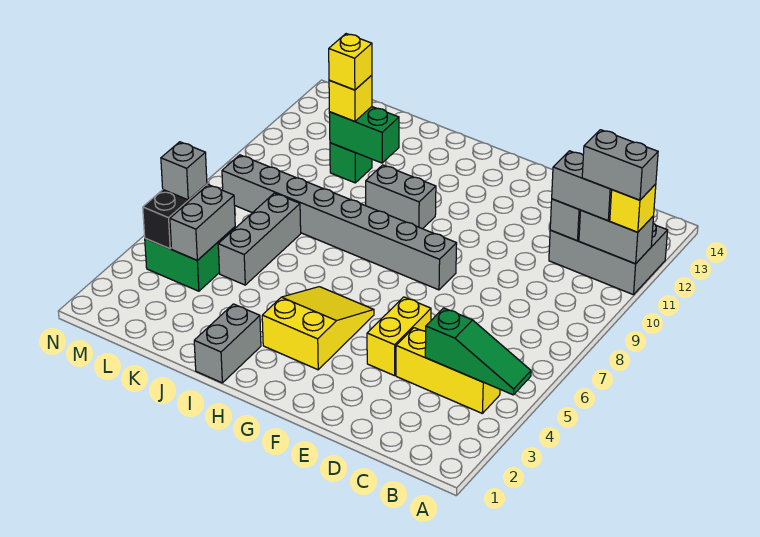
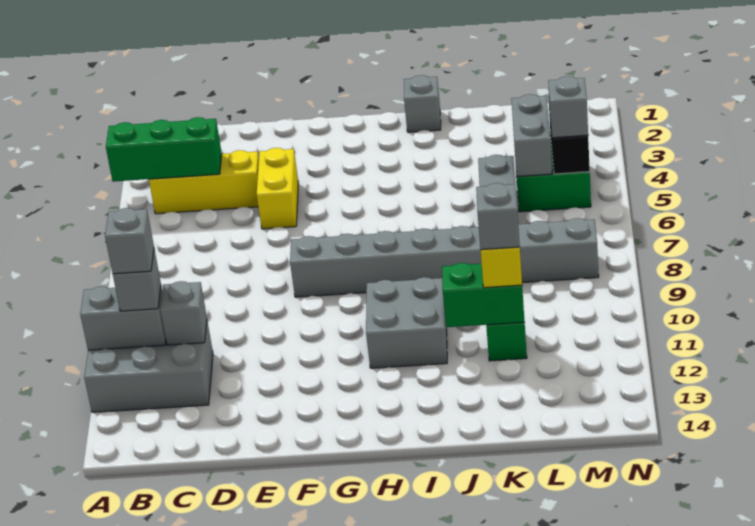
green 1x3 slope [425,308,531,395] -> green 1x3 brick [106,117,222,182]
yellow 1x1 brick [610,184,656,232] -> none
grey 1x2 brick [582,130,658,200] -> grey 1x1 brick [105,208,154,274]
grey 1x2 brick [552,151,612,221] -> grey 1x1 brick [113,249,161,311]
yellow 2x3 slope [262,287,374,370] -> none
grey 1x2 brick [366,165,436,229] -> grey 2x2 brick [366,277,447,368]
grey 1x2 brick [194,304,261,383] -> grey 1x1 brick [404,75,441,132]
yellow 1x1 brick [329,34,372,90] -> grey 1x1 brick [476,183,520,250]

